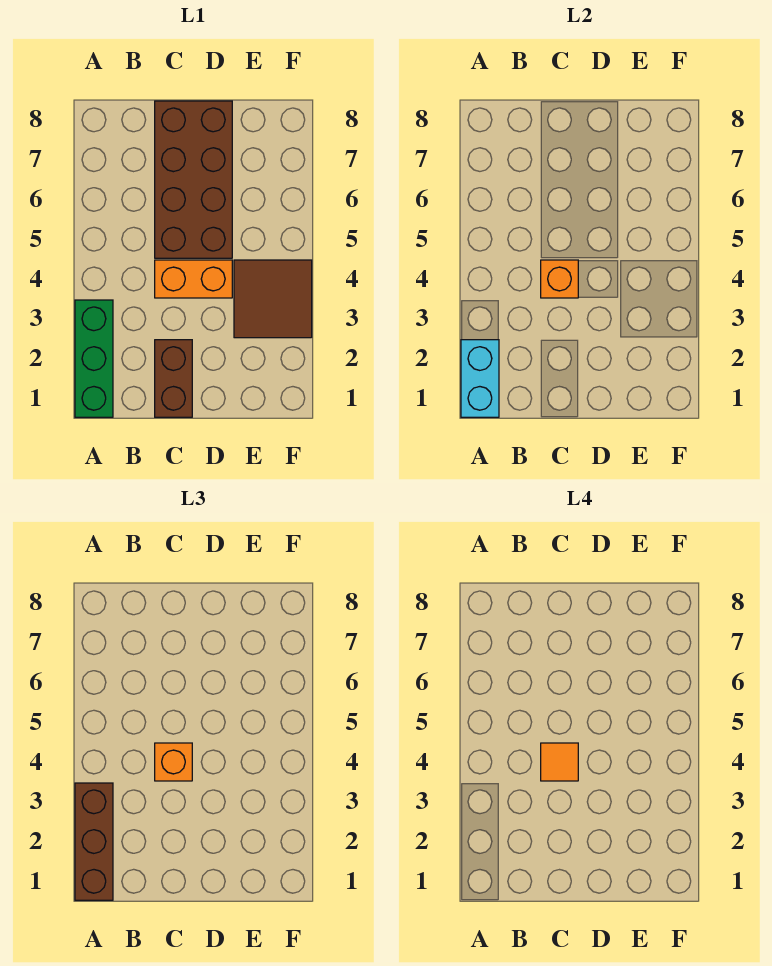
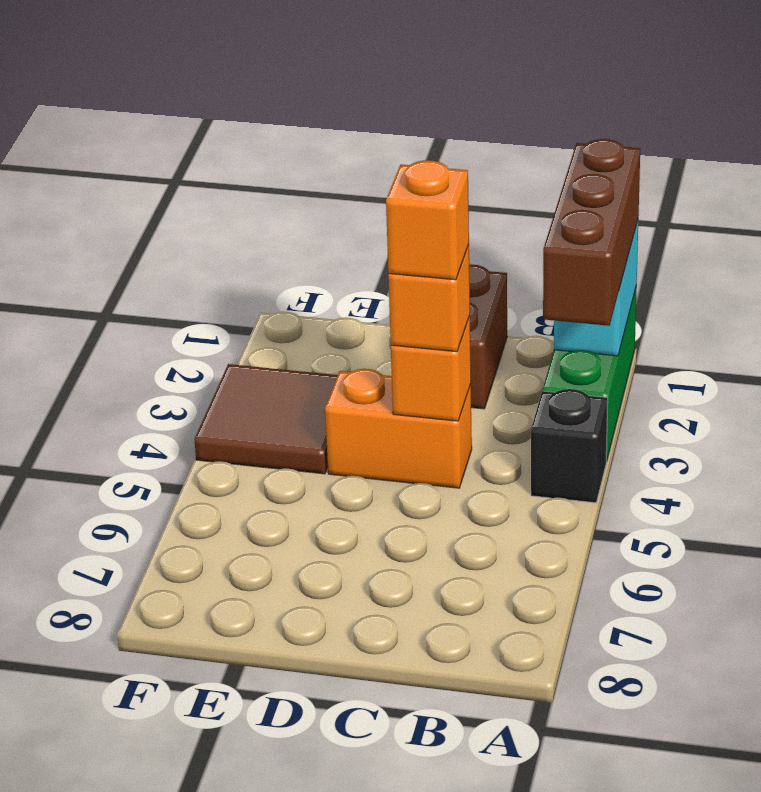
none -> black 1x1 brick [531,389,608,503]
orange 1x1 tile [541,743,578,781] -> orange 1x1 brick [386,160,469,280]
brown 2x4 brick [155,101,232,258] -> none

